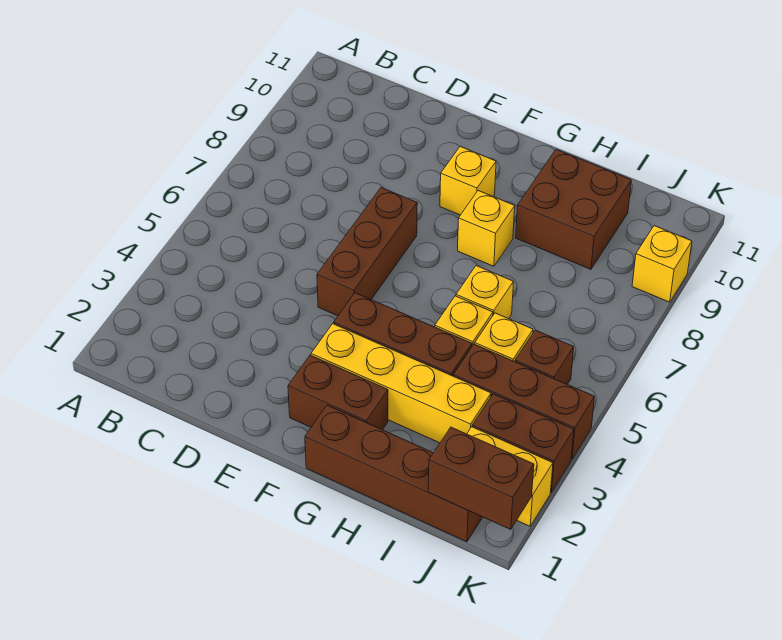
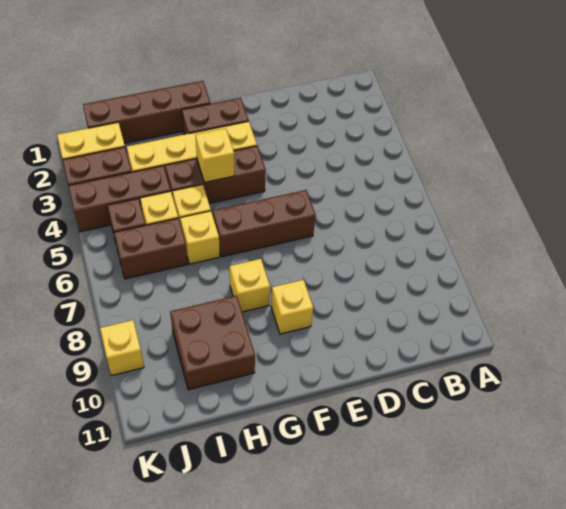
brown 1x3 brick [317,188,417,316] -> brown 1x3 brick turned to [213,190,316,257]
none -> yellow 1x1 brick [195,128,234,182]
brown 1x2 brick [428,427,534,530] -> brown 1x2 brick moved to [114,218,188,279]

